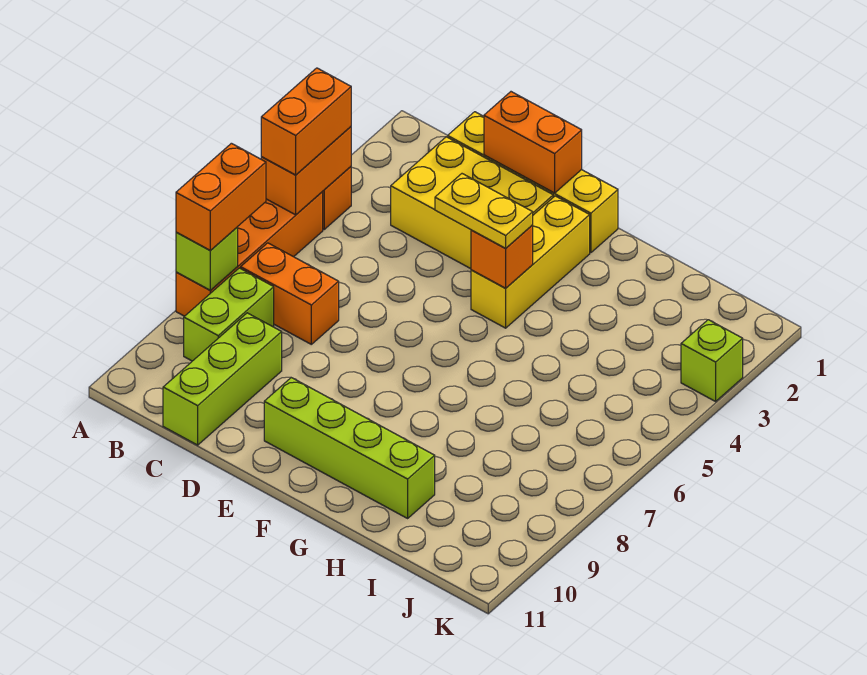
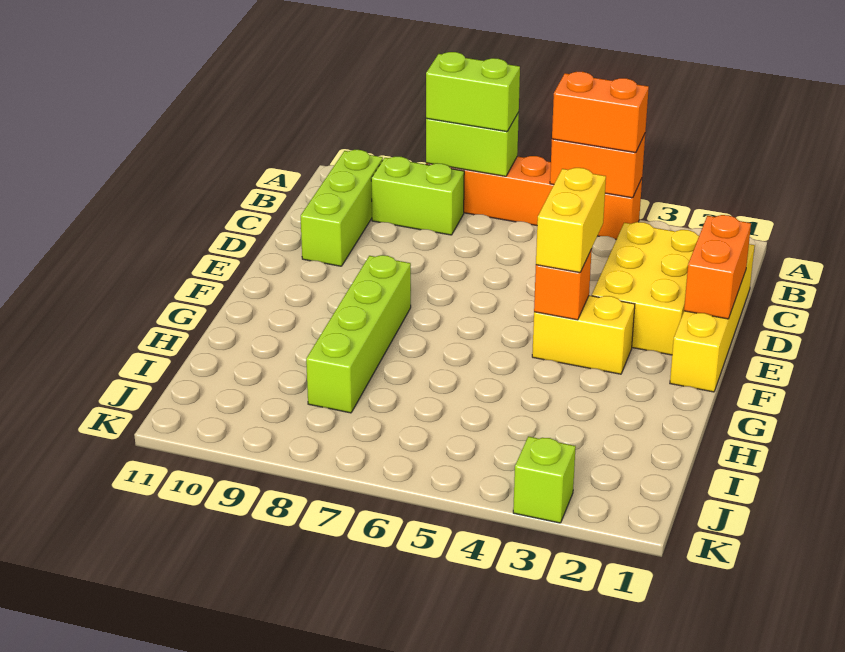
orange 1x2 brick [176,143,266,250] -> lime 1x2 brick [426,52,520,132]
lime 1x1 brick [176,227,238,290] -> lime 1x2 brick [426,113,519,176]
orange 1x2 brick [241,243,339,344] -> none
lime 1x3 brick [163,313,282,445] -> lime 1x3 brick turned to [301,150,383,266]
yellow 1x2 plate [435,174,533,248] -> yellow 1x2 brick [536,168,606,273]
lime 1x4 brick [264,378,435,518] -> lime 1x4 brick moved to [306,255,411,413]
yellow 1x3 brick [471,196,590,328] -> yellow 1x2 brick [532,296,635,374]

